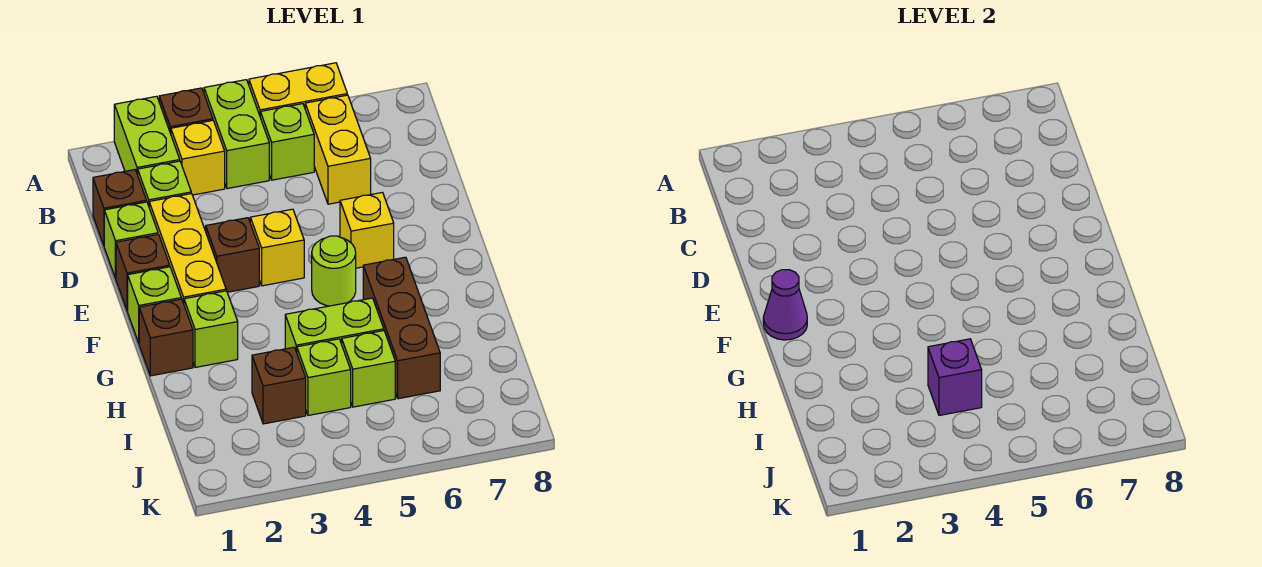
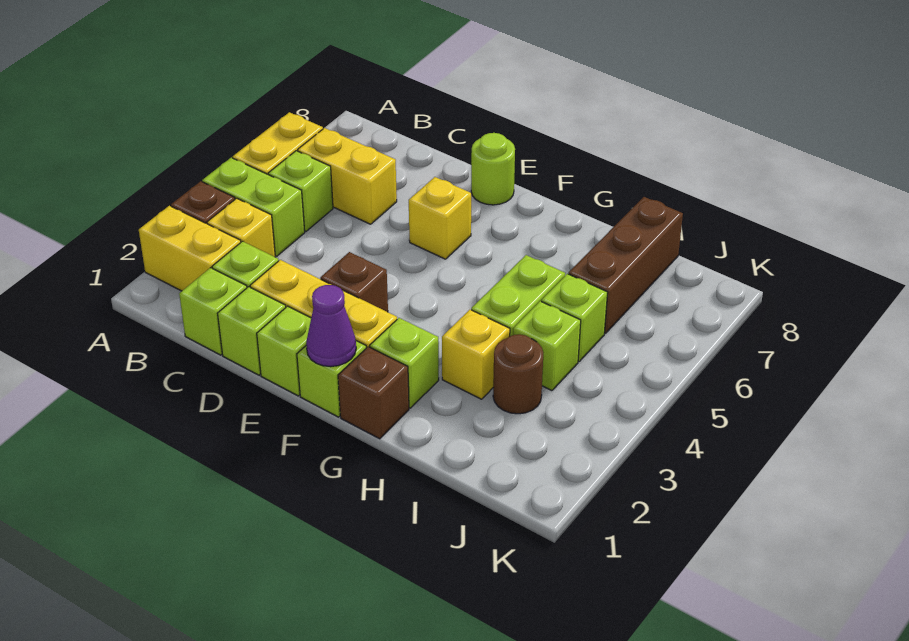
lime 1x2 brick [114,96,180,175] -> yellow 1x2 brick [139,206,241,291]
brown 1x1 brick [93,170,147,245] -> lime 1x1 brick [179,268,247,355]
brown 1x1 brick [116,234,170,311] -> lime 1x1 brick [257,306,311,396]
yellow 1x1 brick [250,209,304,286] -> yellow 1x1 brick moved to [442,310,510,399]
lime 1x1 round brick [312,236,356,306] -> lime 1x1 round brick moved to [471,133,515,205]
brown 1x3 brick [363,257,440,399] -> brown 1x3 brick turned to [569,197,683,334]
brown 1x1 brick [252,347,306,424] -> brown 1x1 round brick [493,334,543,414]
purple 1x1 brick [928,339,982,415] -> none

